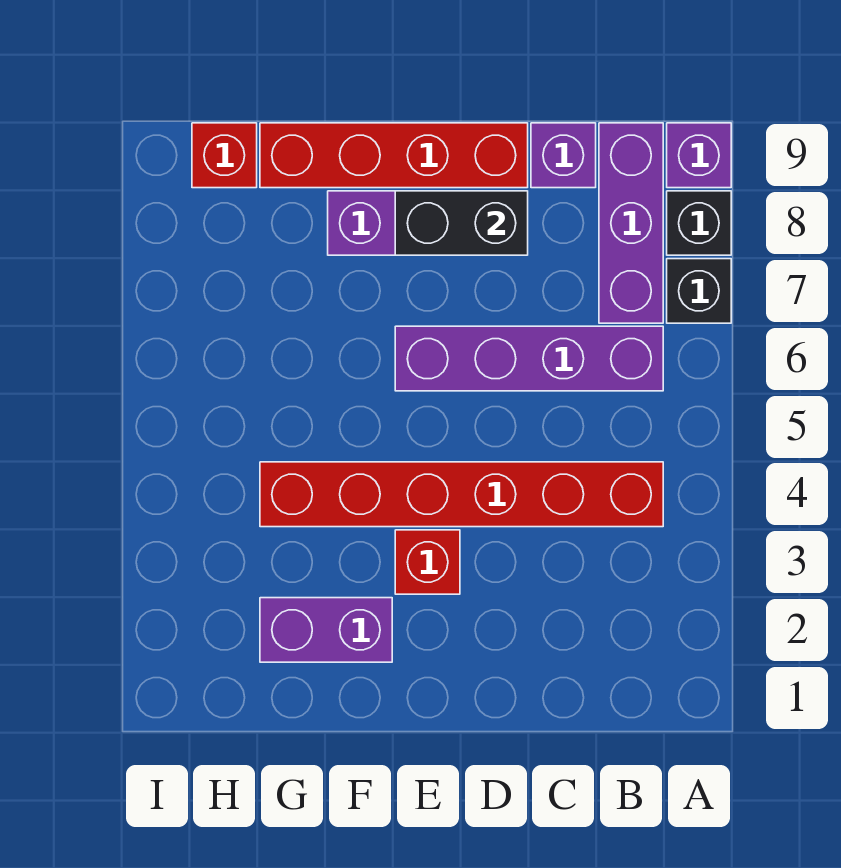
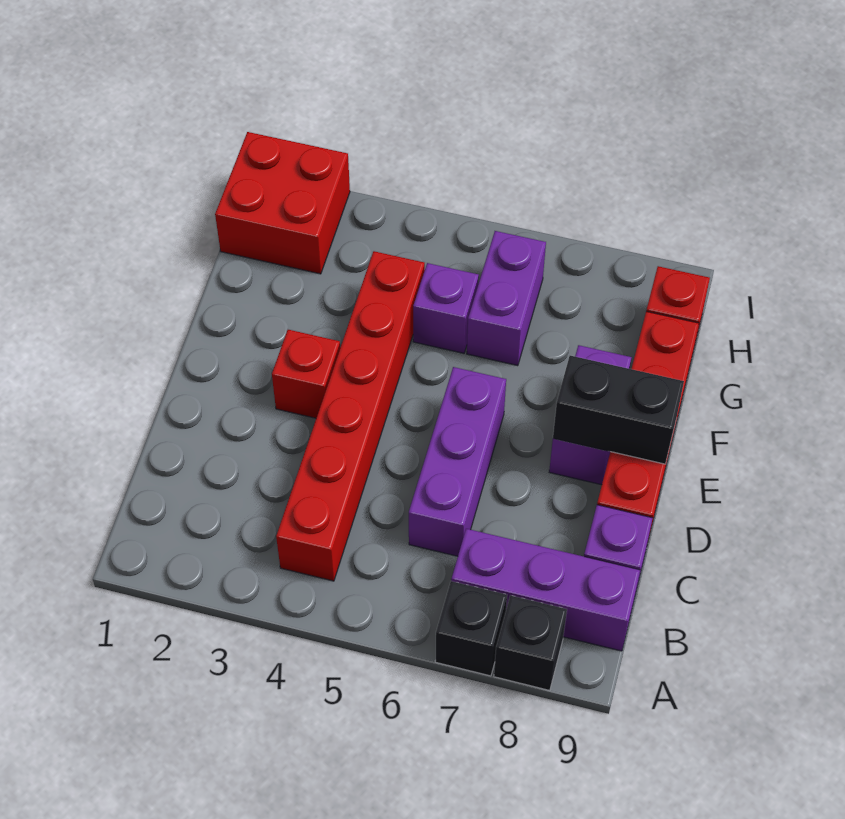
purple 1x1 brick [667,123,731,188] -> purple 1x1 brick moved to [413,263,479,353]
purple 1x4 brick [395,326,663,391] -> purple 1x3 brick [409,367,506,556]
black 1x2 brick [395,191,528,255] -> black 1x2 brick turned to [553,356,684,464]
purple 1x2 brick [260,598,392,662] -> purple 1x2 brick moved to [467,231,546,366]
none -> red 2x2 brick [215,132,350,274]

